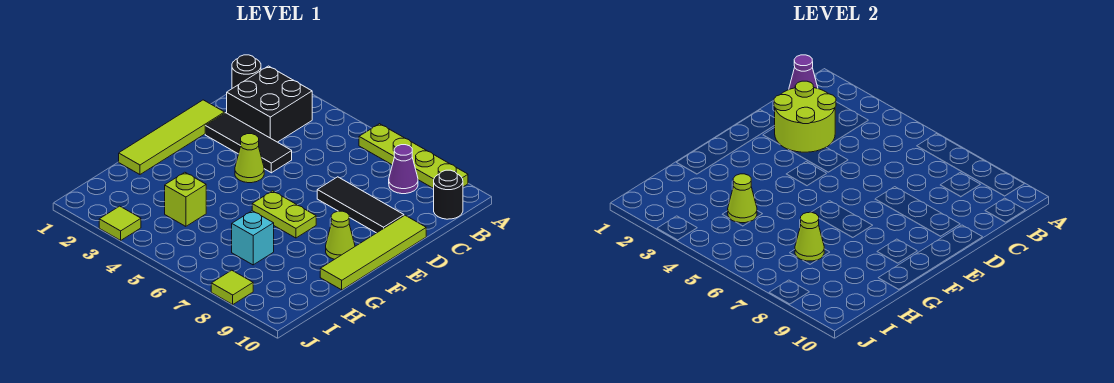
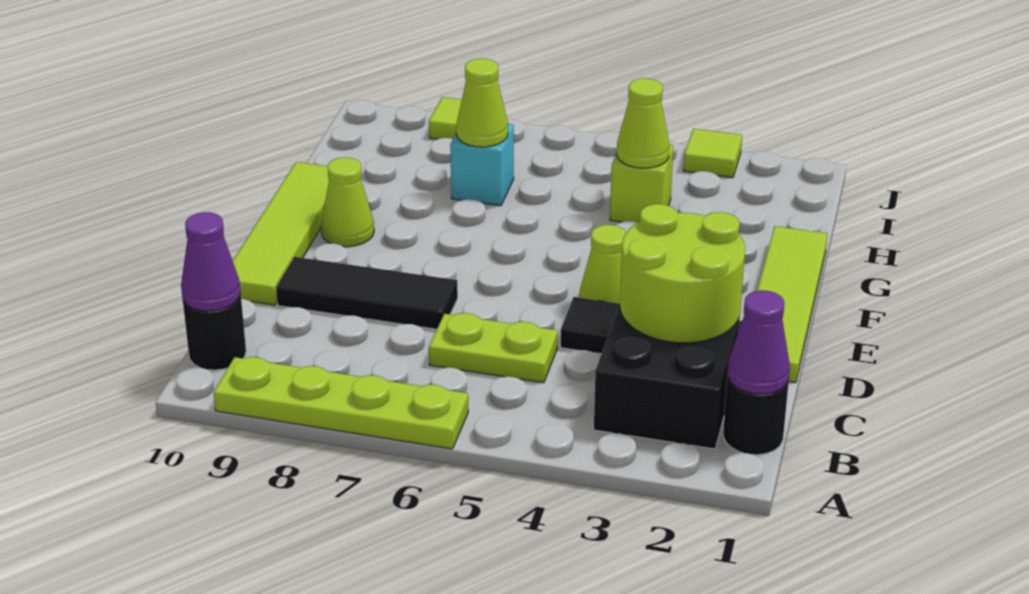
purple 1x1 cone [389,145,418,194] -> purple 1x1 cone moved to [181,212,241,311]
lime 1x2 plate [252,191,316,238] -> lime 1x2 plate moved to [429,313,557,383]

